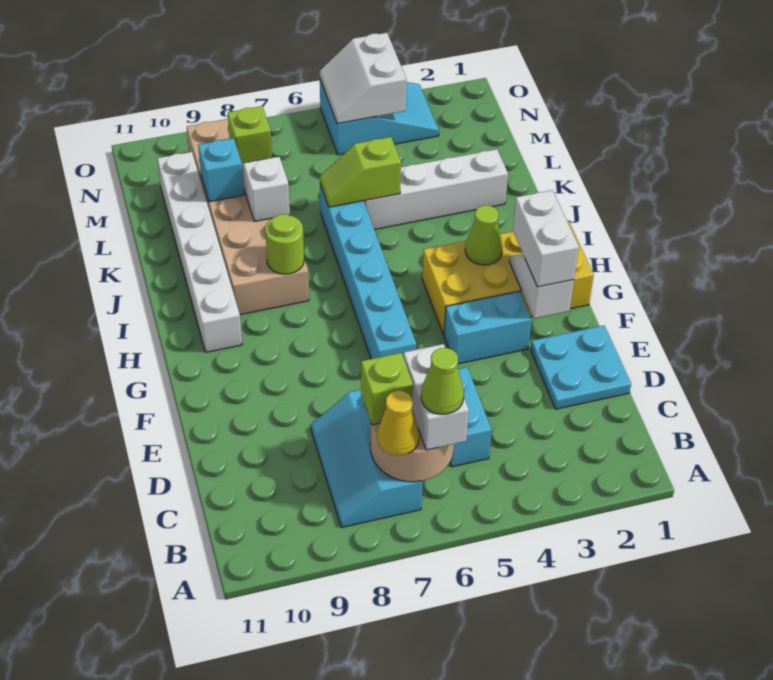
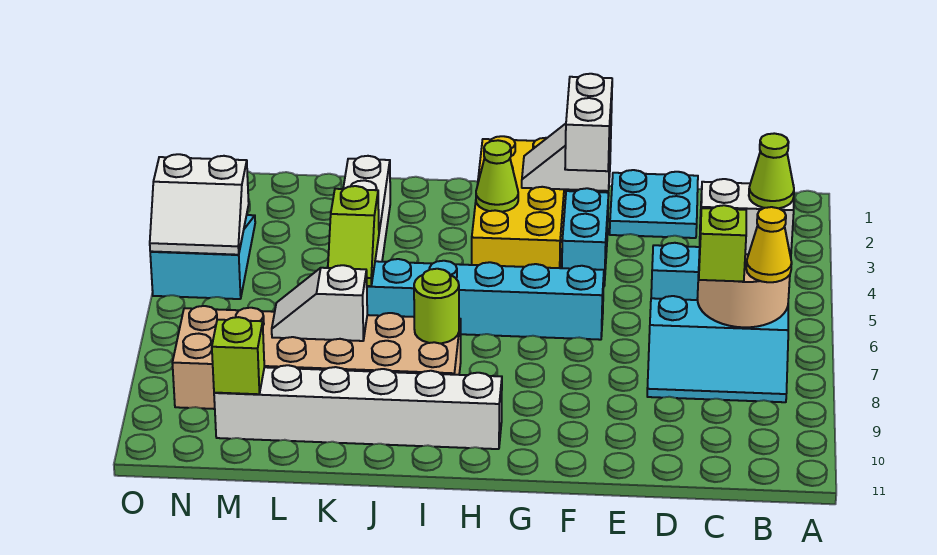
white 1x2 brick [513,190,579,287] -> white 1x2 brick turned to [565,74,612,171]
cyan 1x1 brick [198,138,244,202] -> none
lime 1x1 brick [228,106,272,163] -> lime 1x1 brick moved to [212,317,264,394]

